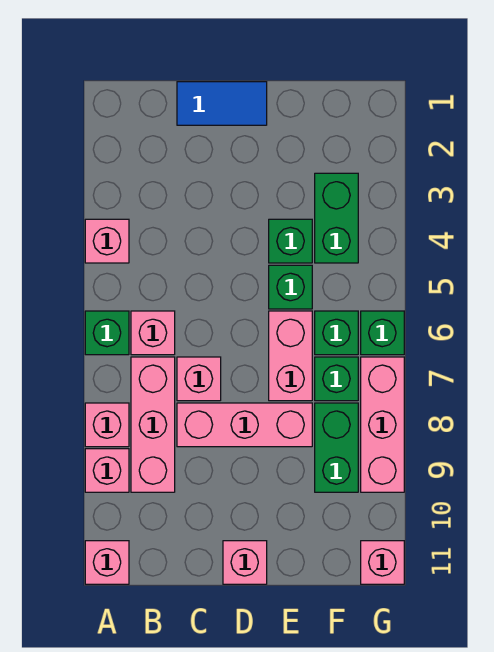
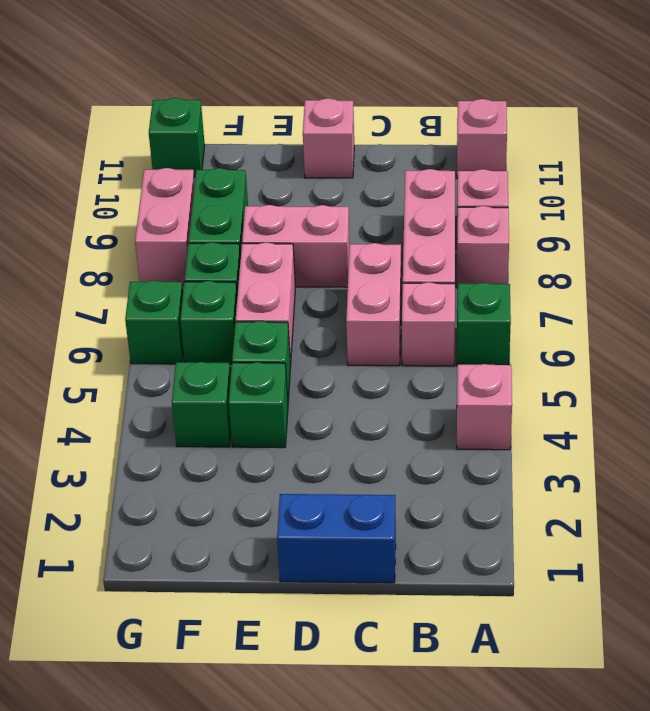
blue 1x2 tile [177,82,267,125] -> blue 1x2 brick [277,494,396,583]
pink 1x1 brick [177,357,221,401] -> pink 1x2 brick [346,243,401,366]
pink 1x3 brick [177,403,312,447] -> pink 1x2 brick [242,205,350,287]
green 1x2 brick [315,173,358,263] -> green 1x1 brick [172,362,231,447]
pink 1x3 brick [361,357,404,492] -> pink 1x2 brick [135,168,195,286]
pink 1x1 brick [361,541,404,584] -> green 1x1 brick [149,98,205,177]

